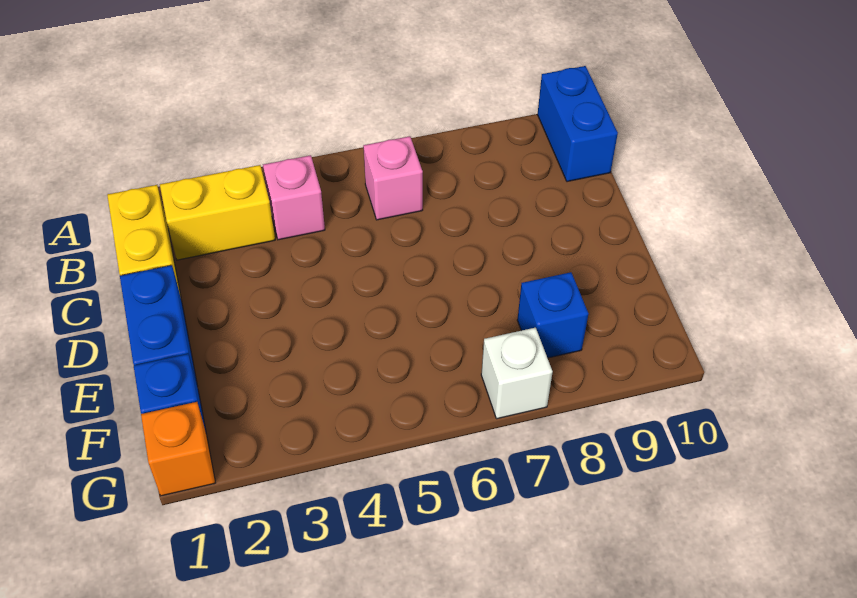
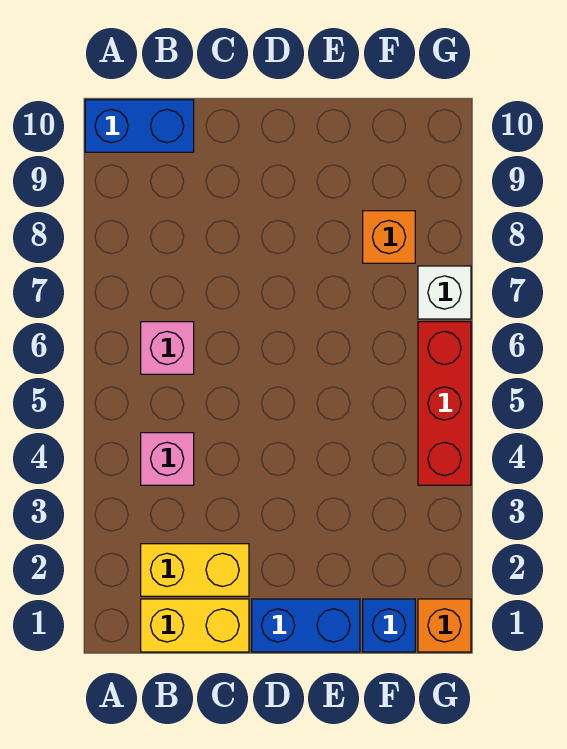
yellow 1x2 brick [160,165,275,260] -> yellow 1x2 brick turned to [141,544,249,596]
blue 1x1 brick [517,272,588,358] -> orange 1x1 brick [363,211,415,263]
none -> red 1x3 brick [418,322,471,485]

